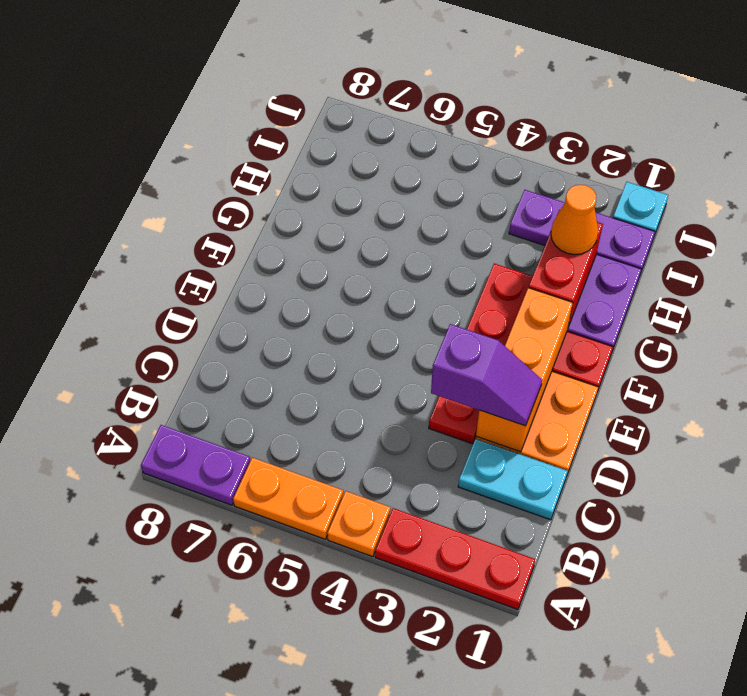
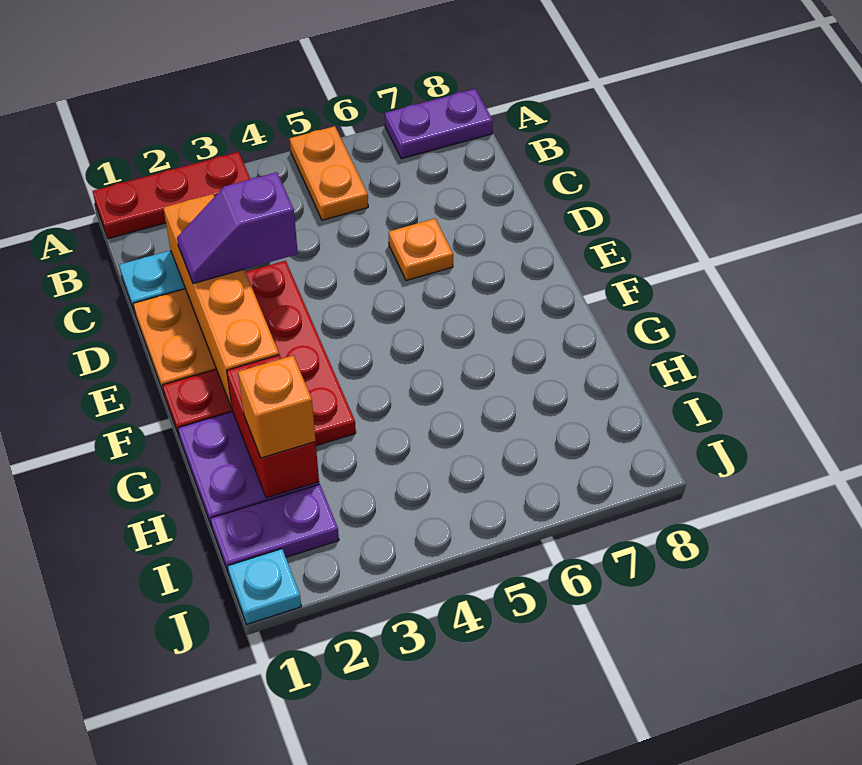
orange 1x1 plate [327,491,391,557] -> orange 1x1 plate moved to [389,219,453,281]
orange 1x2 plate [233,458,343,539] -> orange 1x2 plate turned to [290,126,368,220]
orange 1x3 brick [476,288,573,452] -> orange 1x4 brick [164,194,279,408]
orange 1x1 cone [551,185,598,255] -> orange 1x1 brick [238,356,316,458]
purple 1x3 plate [509,190,655,272] -> purple 1x2 plate [210,484,339,574]

